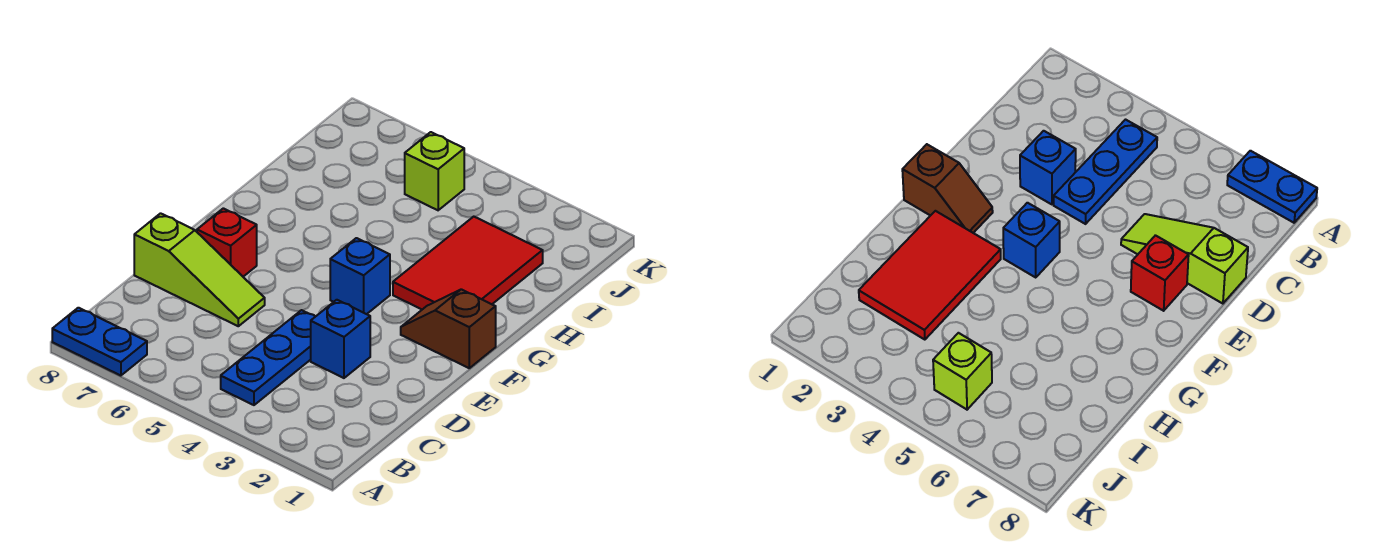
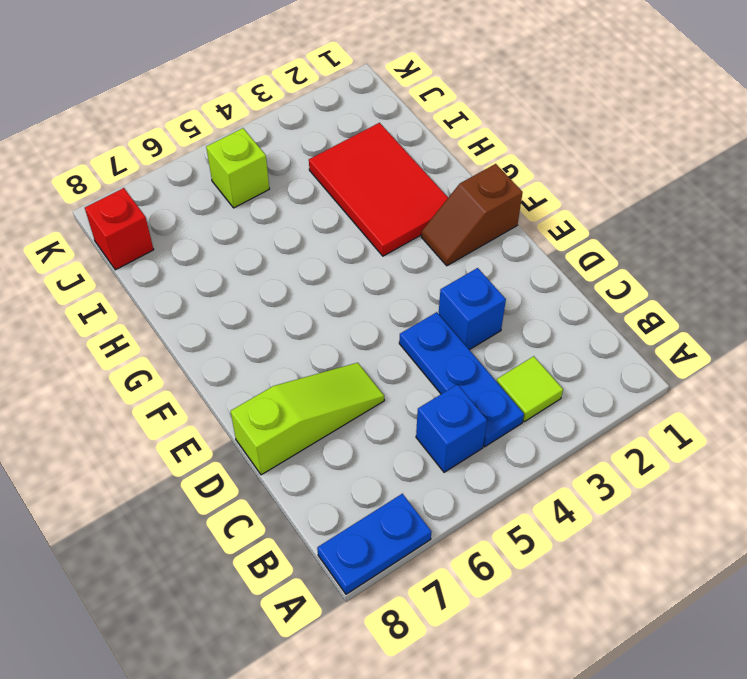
none -> lime 1x1 tile [496,356,563,422]
red 1x1 brick [197,208,257,277] -> red 1x1 brick moved to [85,188,154,270]
blue 1x1 brick [330,238,390,314] -> blue 1x1 brick moved to [416,384,487,472]

